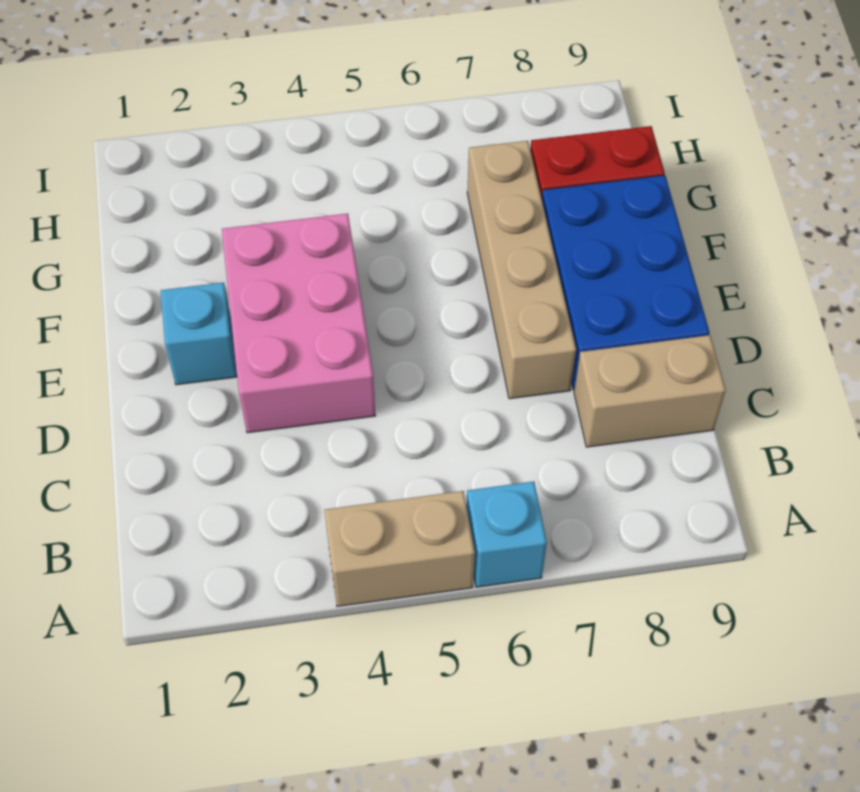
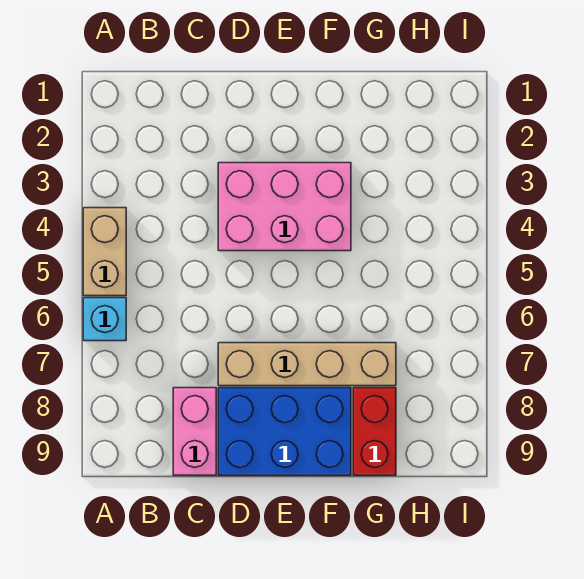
tan 1x2 brick [574,335,726,447] -> pink 1x2 brick [173,388,216,475]
cyan 1x1 brick [161,282,237,385] -> none

